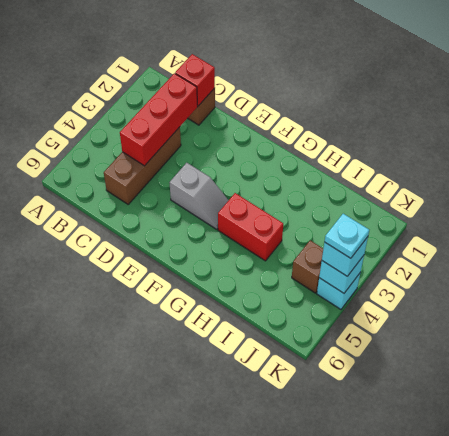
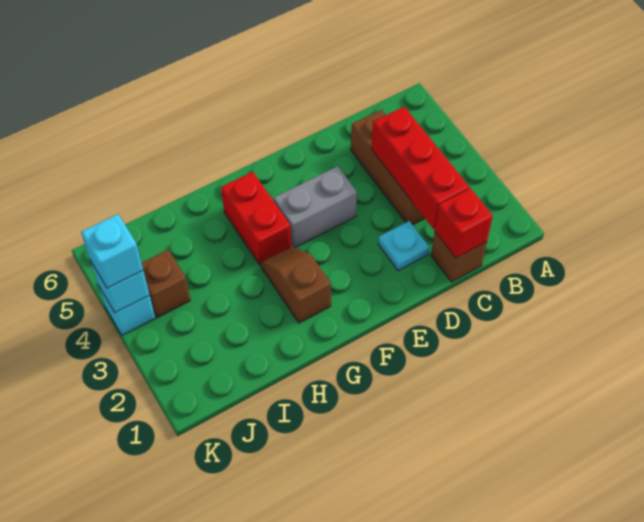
grey 1x2 slope [169,163,229,229] -> grey 1x2 brick [273,166,357,247]
none -> brown 1x2 slope [261,247,331,323]
red 1x2 brick [218,193,283,261] -> red 1x2 brick turned to [221,172,291,265]
cyan 1x1 plate [325,214,369,258] -> cyan 1x1 plate moved to [378,221,429,271]

